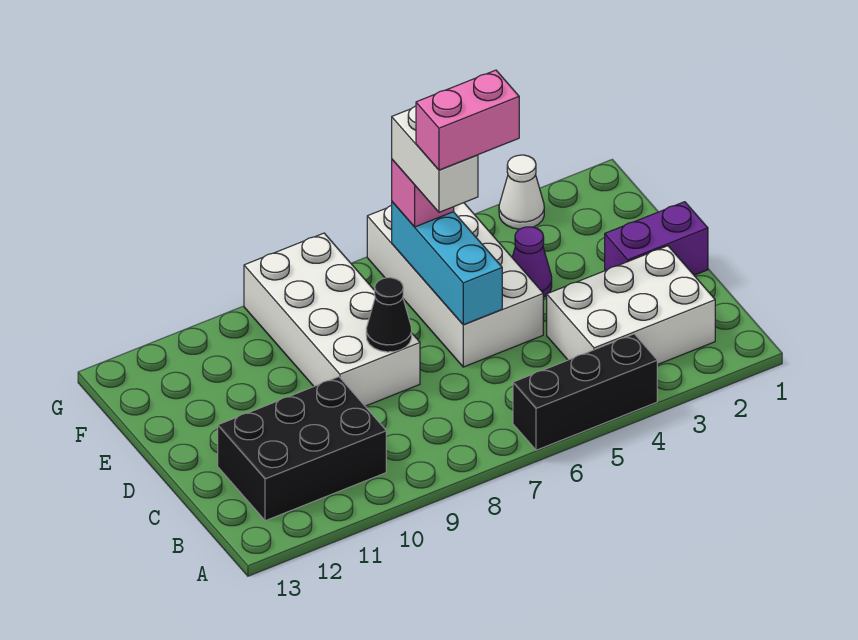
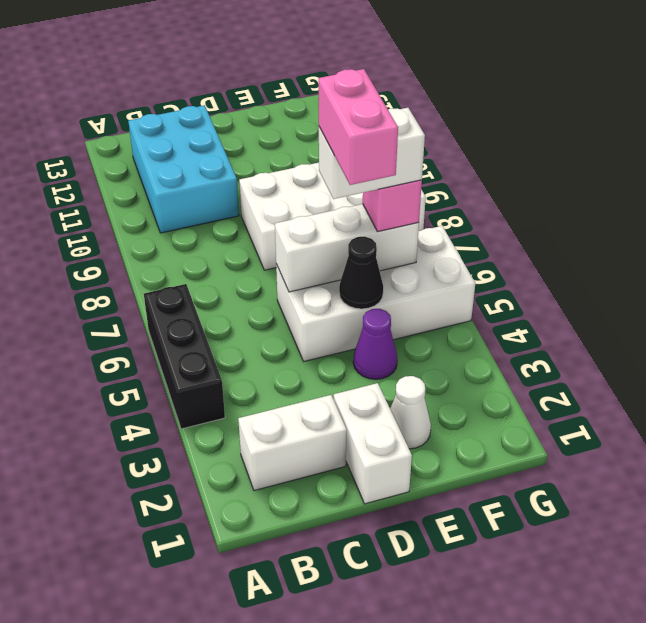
white 2x3 brick [547,246,715,365] -> white 1x2 brick [238,395,347,491]
black 2x3 brick [218,377,386,521] -> cyan 2x3 brick [128,105,239,233]
purple 1x2 brick [605,202,708,275] -> white 1x2 brick [334,383,412,504]
cyan 1x3 brick [392,202,502,325] -> white 1x3 brick [275,204,419,292]
black 1x1 cone [366,278,412,352] -> black 1x1 cone moved to [339,237,383,309]
white 1x1 cone [499,155,544,229] -> white 1x1 cone moved to [390,376,431,449]

